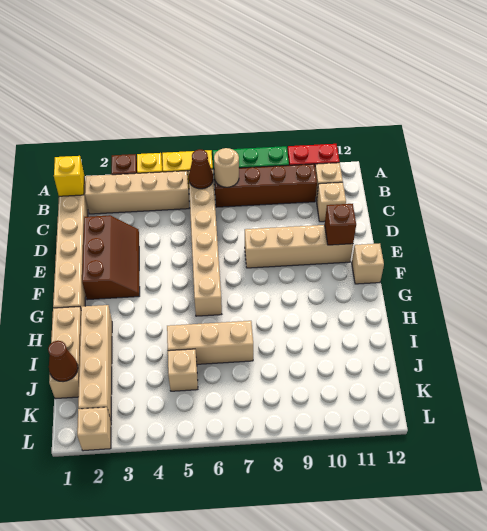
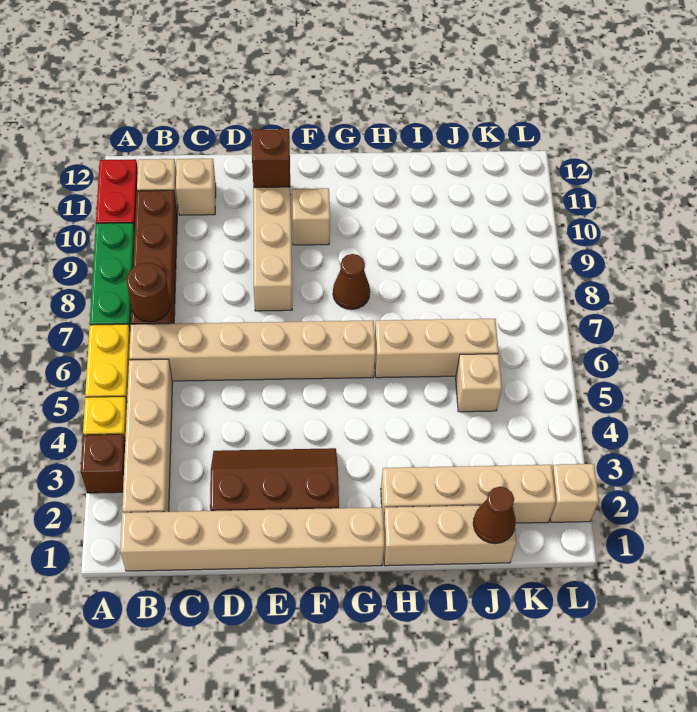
yellow 1x1 brick [54,156,84,196] -> none
brown 1x1 cone [189,149,213,189] -> brown 1x1 cone moved to [333,254,370,309]
tan 1x1 round brick [214,148,239,187] -> brown 1x1 round brick [126,263,170,322]
tan 1x1 brick [352,243,384,284] -> tan 1x1 brick moved to [292,188,330,245]
tan 1x3 brick [167,321,253,364] -> tan 1x3 brick turned to [375,319,499,378]

